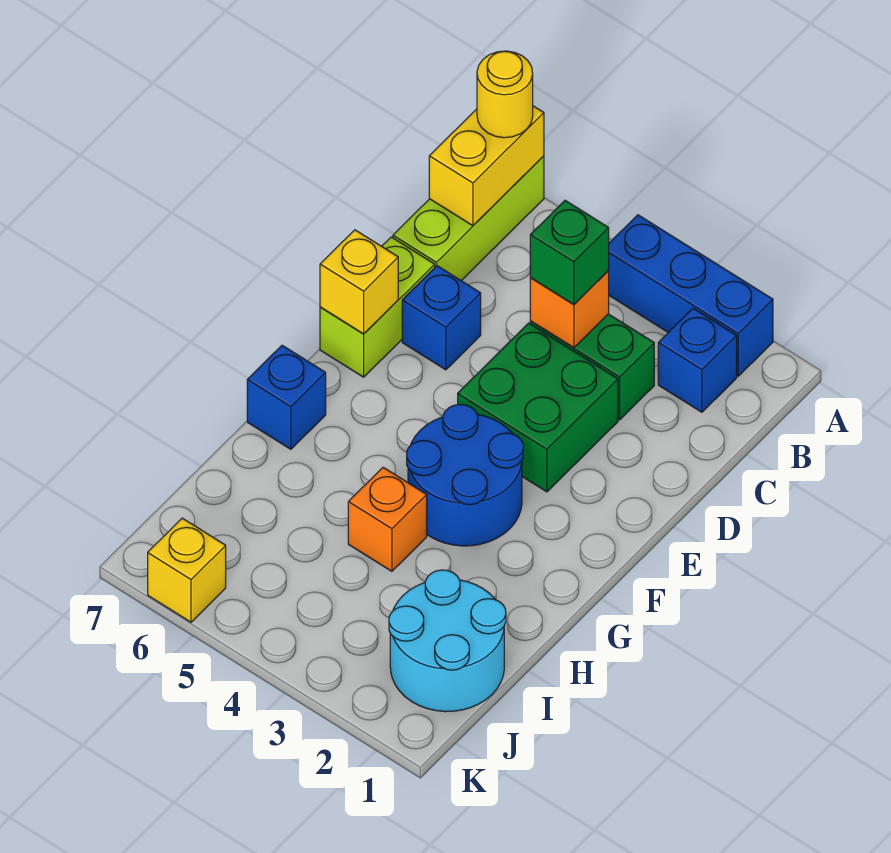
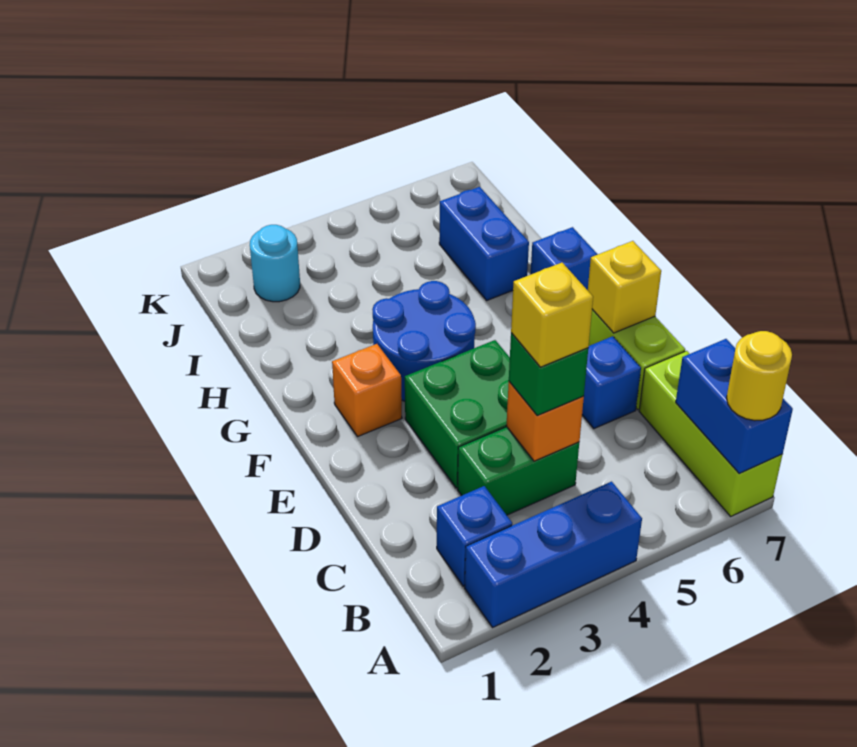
yellow 1x2 brick [429,106,544,226] -> blue 1x2 brick [676,339,793,474]
orange 1x1 brick [348,467,427,571] -> orange 1x1 brick moved to [332,344,402,437]
none -> blue 1x2 brick [439,187,529,300]
cyan 2x2 round brick [389,570,506,712] -> cyan 1x1 round brick [250,225,300,302]
yellow 1x1 brick [148,518,226,622] -> yellow 1x1 brick moved to [511,263,593,367]

